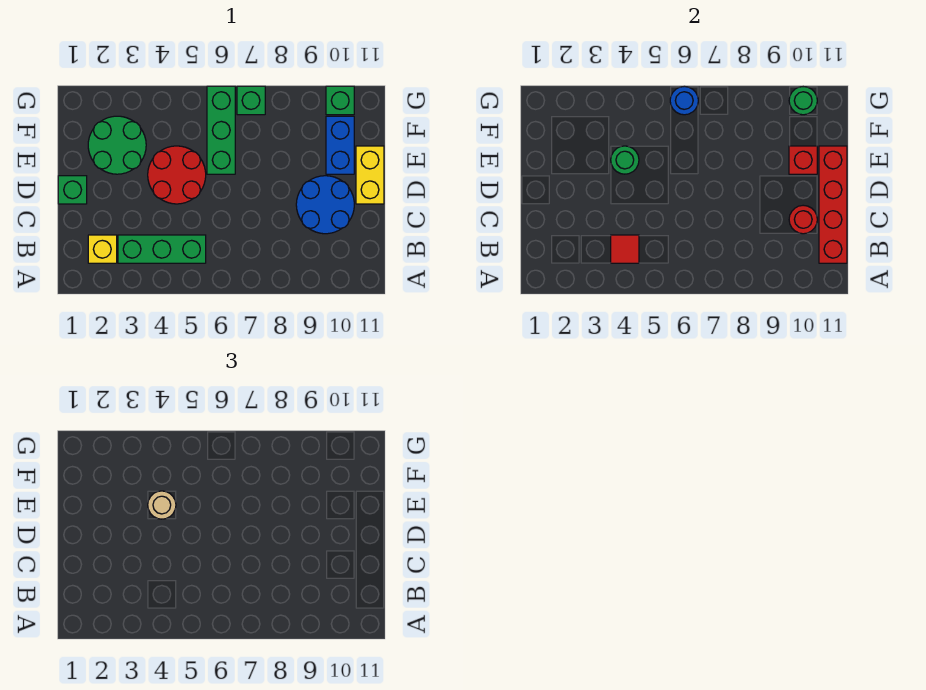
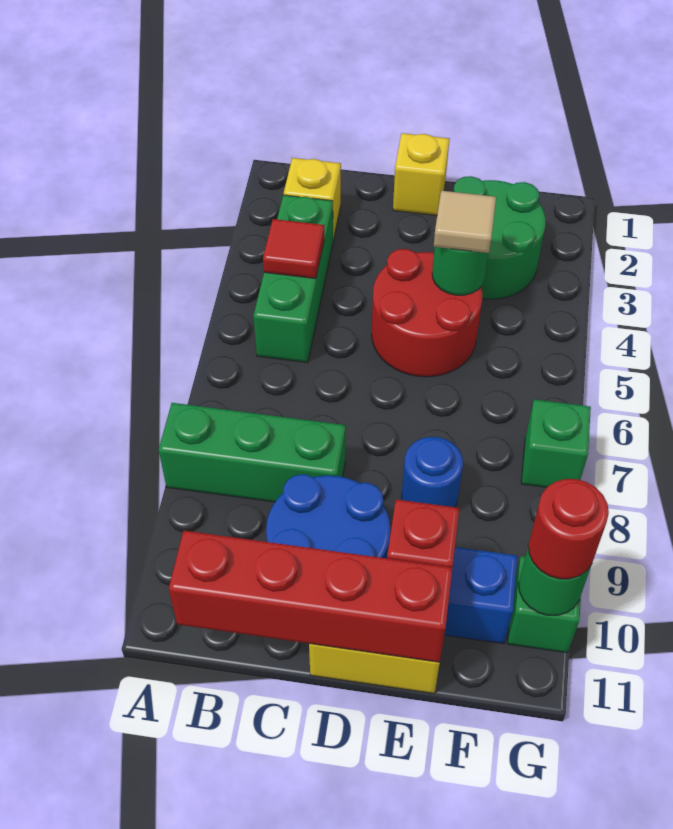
red 1x1 round brick [789,205,817,234] -> red 1x1 round brick moved to [528,479,609,579]
green 1x1 brick [58,176,87,204] -> yellow 1x1 brick [393,133,449,215]
tan 1x1 round brick [148,491,176,519] -> tan 1x1 tile [434,191,496,253]
green 1x3 brick [207,86,235,174] -> green 1x3 brick moved to [159,403,346,502]
blue 1x1 round brick [670,86,698,115] -> blue 1x1 round brick moved to [402,437,463,507]

